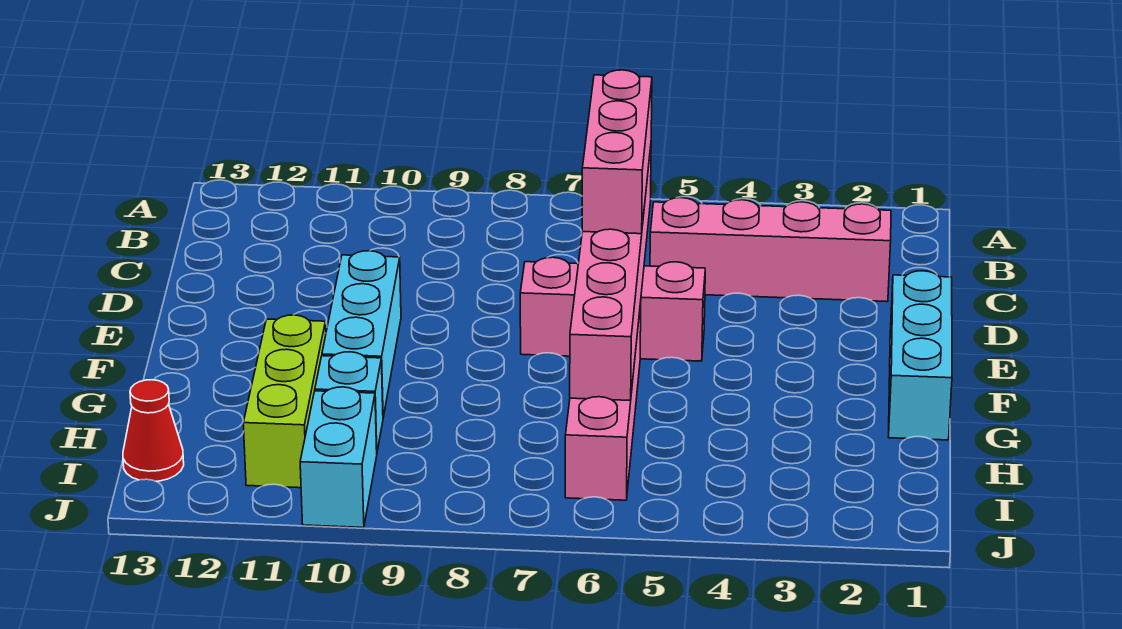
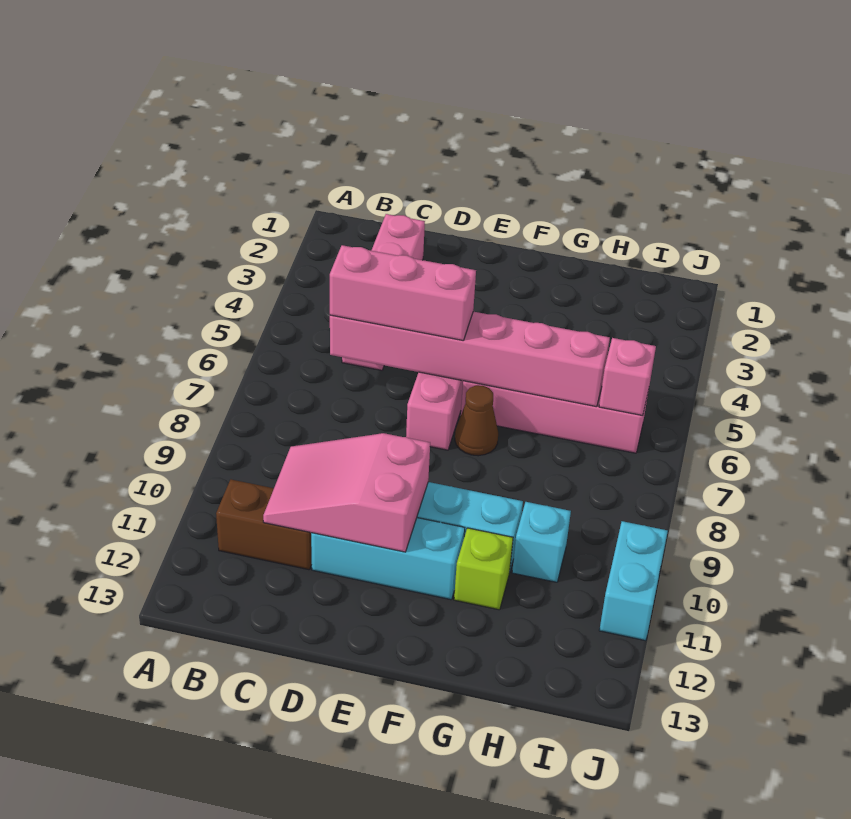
none -> brown 1x2 brick [216,479,312,570]
none -> pink 2x3 slope [263,433,430,552]
cyan 1x3 brick [888,271,952,440] -> cyan 1x3 brick moved to [311,518,465,600]
none -> brown 1x1 cone [455,385,498,456]
lime 1x3 brick [243,315,326,488] -> lime 1x1 brick [454,528,513,610]
none -> pink 1x1 brick [599,338,656,416]
cyan 1x2 brick [300,387,377,528] -> cyan 1x2 brick turned to [599,521,668,641]
red 1x1 cone [123,380,184,481] -> none

